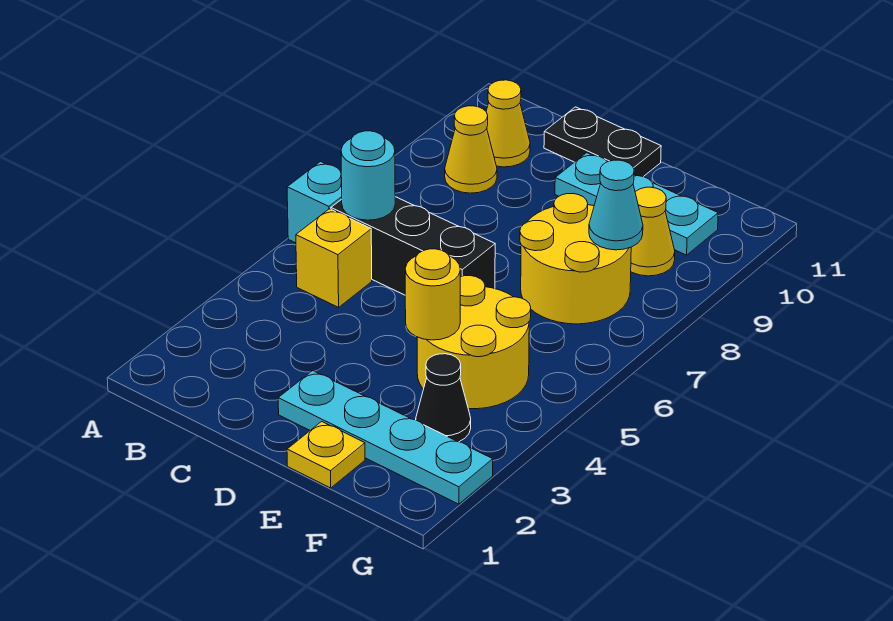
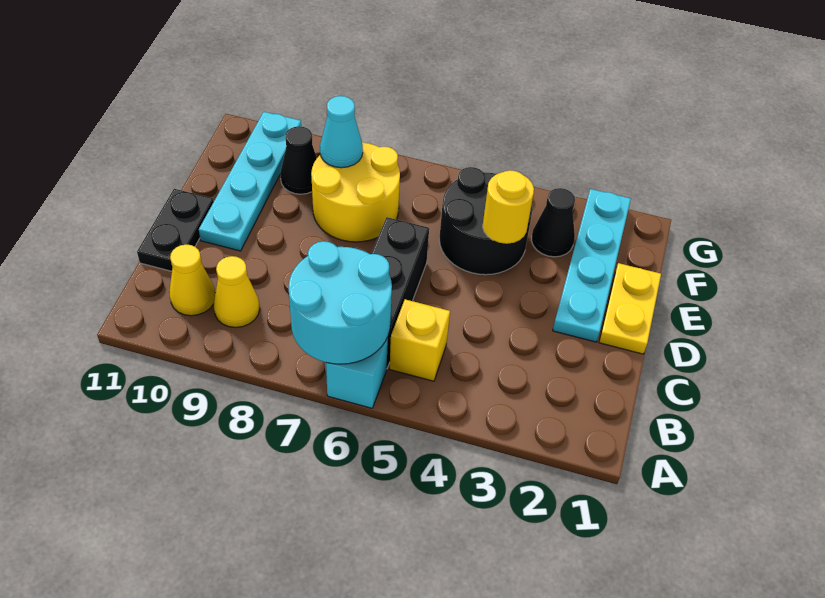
cyan 1x1 round brick [341,131,395,220] -> cyan 2x2 round brick [289,241,392,364]
cyan 1x3 plate [555,153,718,255] -> cyan 1x4 plate [199,112,301,251]
yellow 1x1 plate [287,421,365,488] -> yellow 1x2 plate [599,263,661,354]
yellow 2x2 round brick [417,276,531,409] -> black 2x2 round brick [439,167,533,275]
yellow 1x1 cone [631,187,675,276] -> black 1x1 cone [280,126,317,194]

